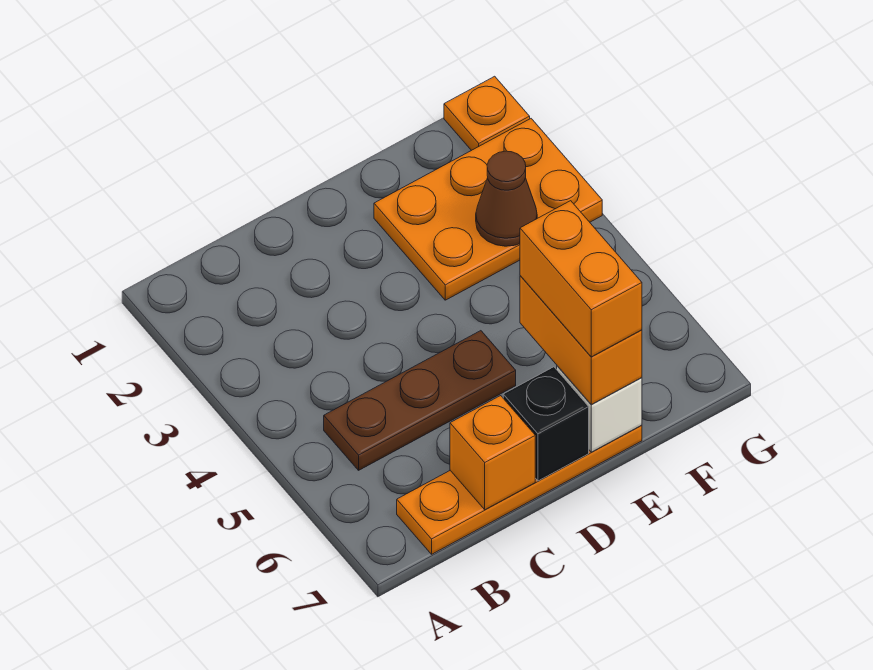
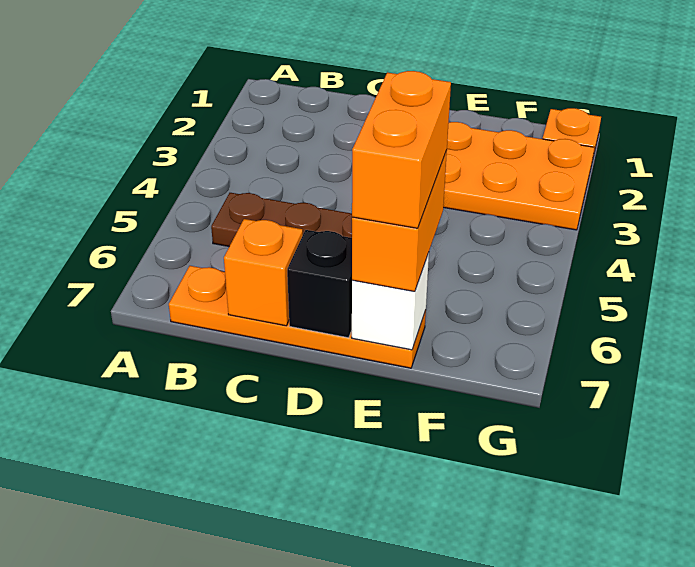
brown 1x1 cone [476,151,537,246] -> none

